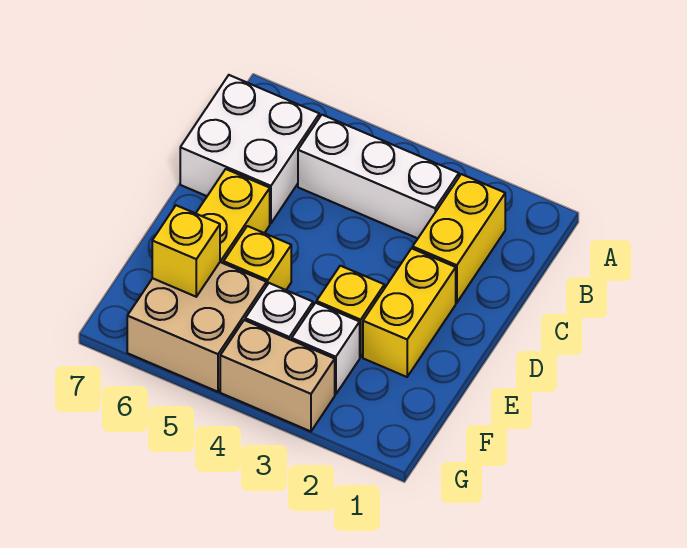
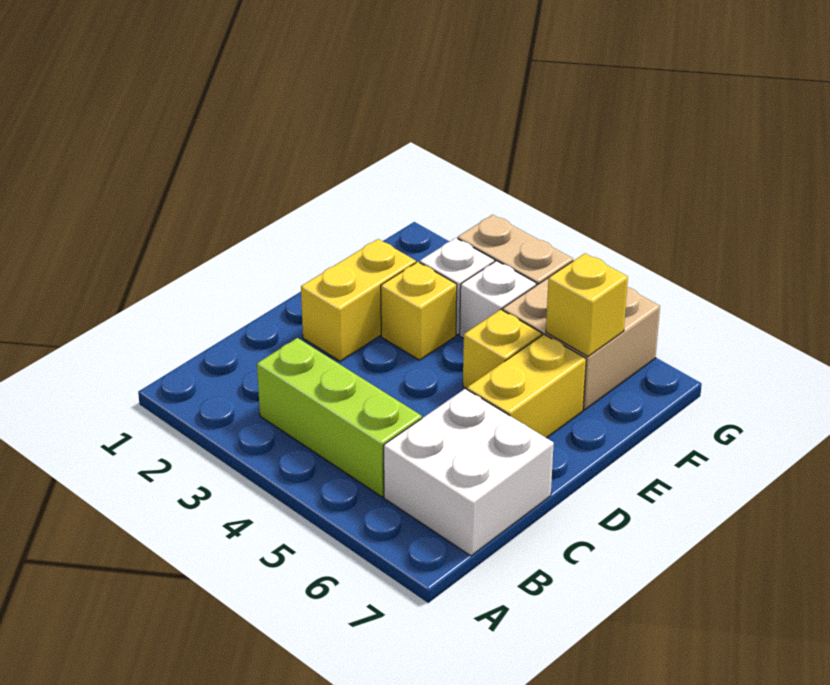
yellow 1x2 brick [413,174,505,303] -> none
white 1x3 brick [298,115,459,238] -> lime 1x3 brick [257,338,422,497]

